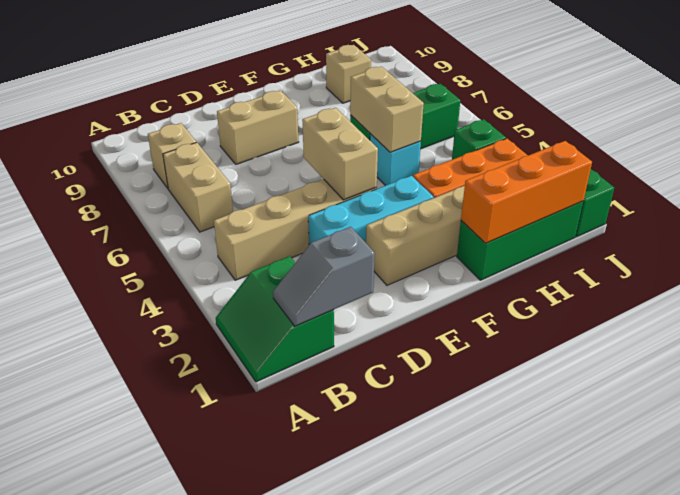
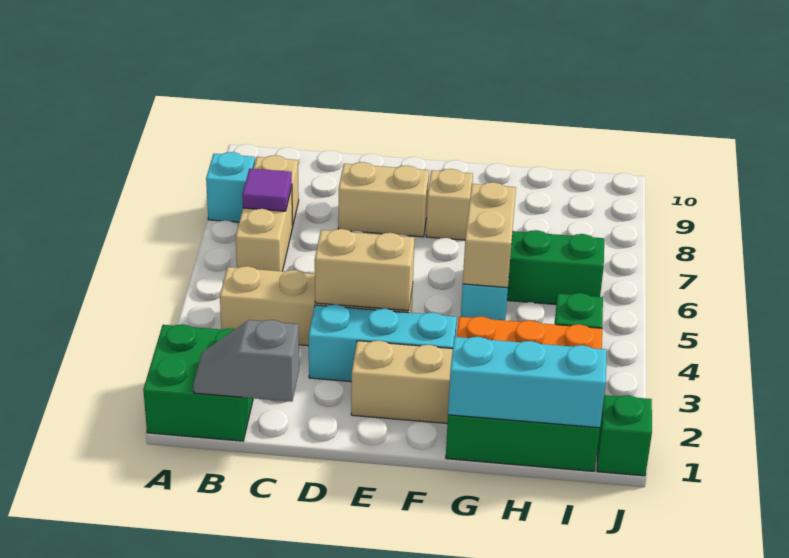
green 2x2 slope [216,256,334,382] -> green 2x2 brick [143,324,253,441]
none -> cyan 1x1 brick [206,152,255,222]
none -> purple 1x1 tile [242,169,292,211]
tan 1x2 brick [302,108,378,200] -> tan 1x2 brick turned to [315,229,414,311]
orange 1x3 brick [461,141,592,243] -> cyan 1x3 brick [448,337,607,428]
tan 1x1 brick [326,45,371,103] -> tan 1x1 brick moved to [426,169,473,240]

